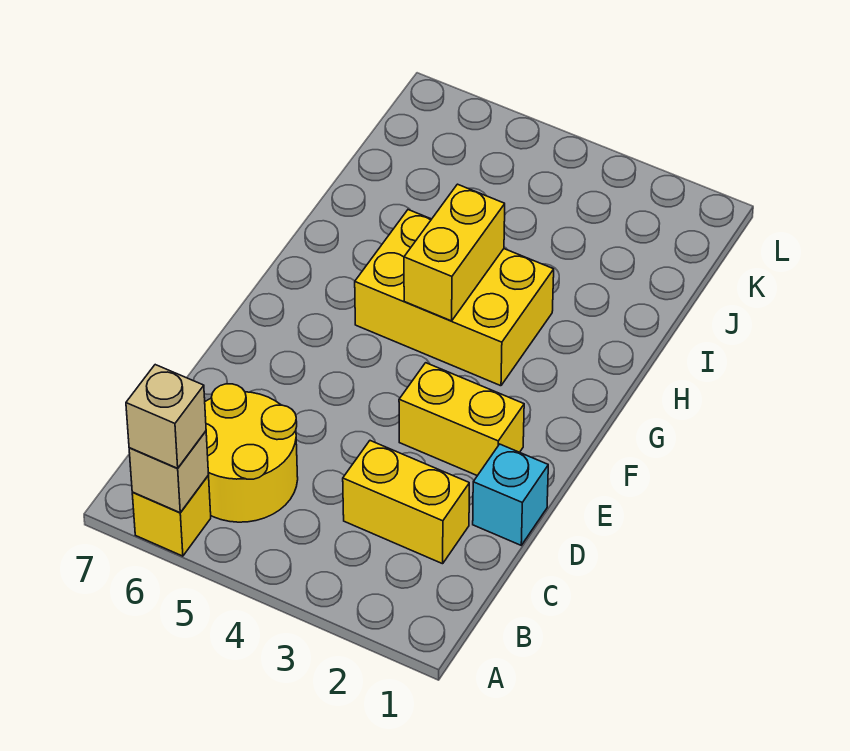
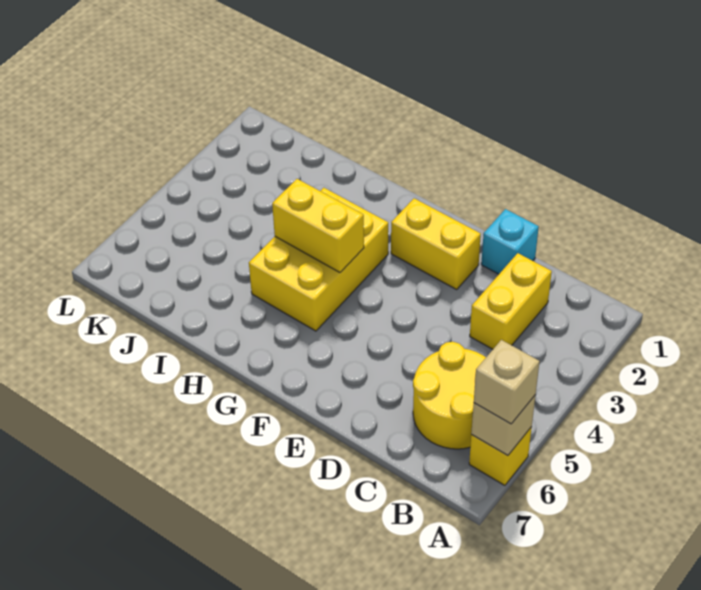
yellow 1x2 brick [399,363,524,476] -> yellow 1x2 brick turned to [391,198,481,289]

